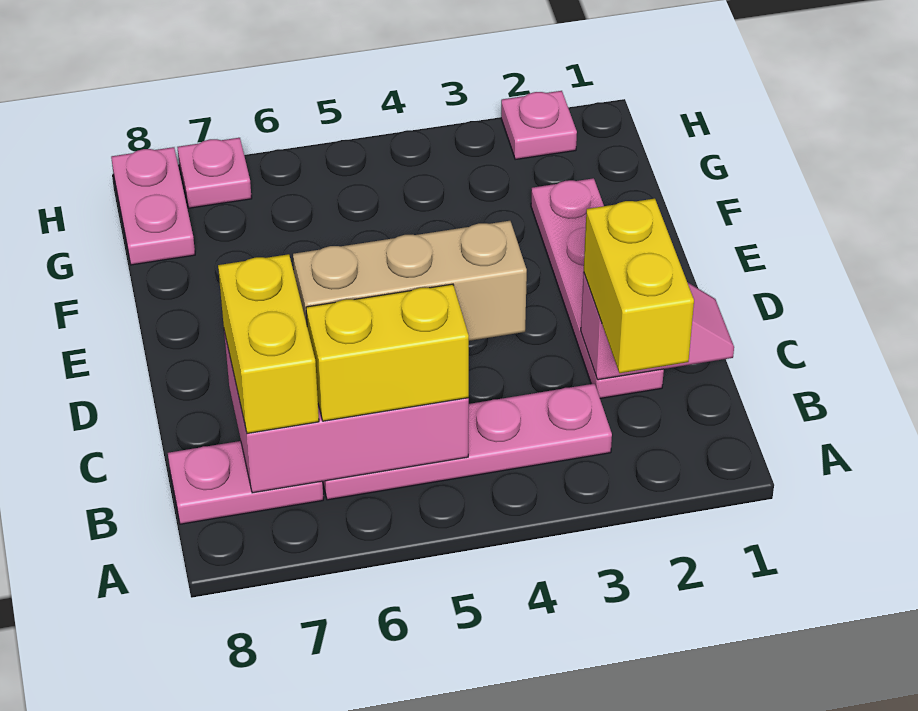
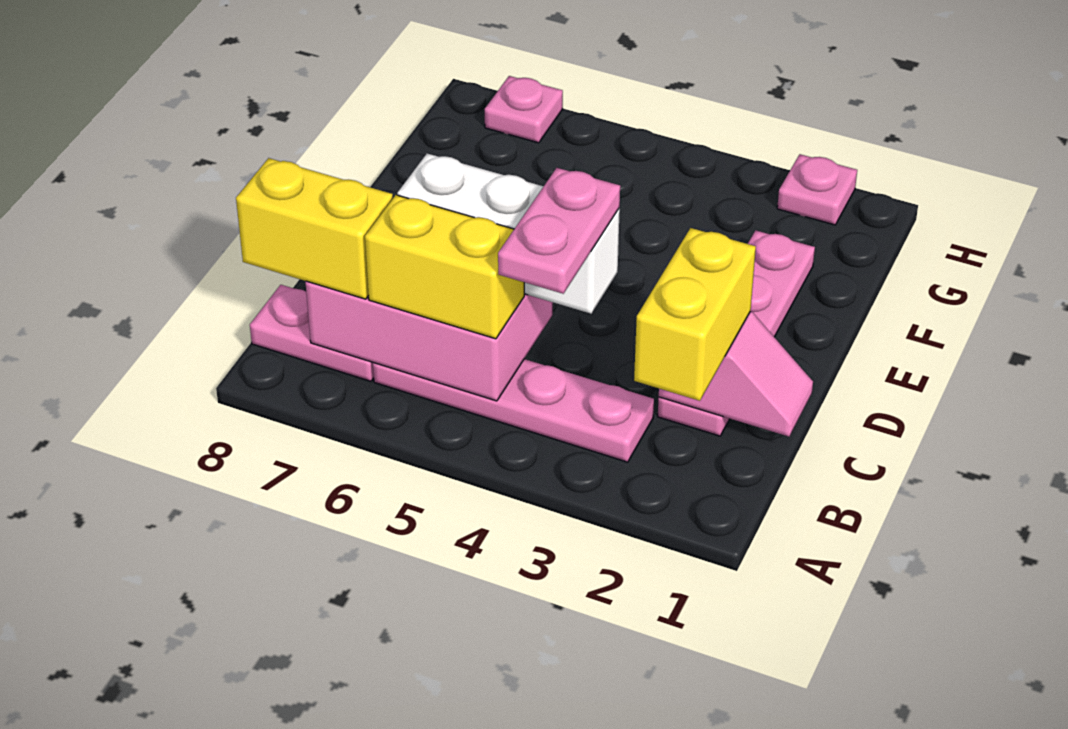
yellow 1x2 brick [218,254,319,434] -> yellow 1x2 brick turned to [236,158,393,299]
tan 1x3 brick [293,221,527,341] -> white 1x3 brick [397,153,620,314]
pink 1x2 plate [111,147,195,265] -> pink 1x2 plate moved to [498,168,620,294]

